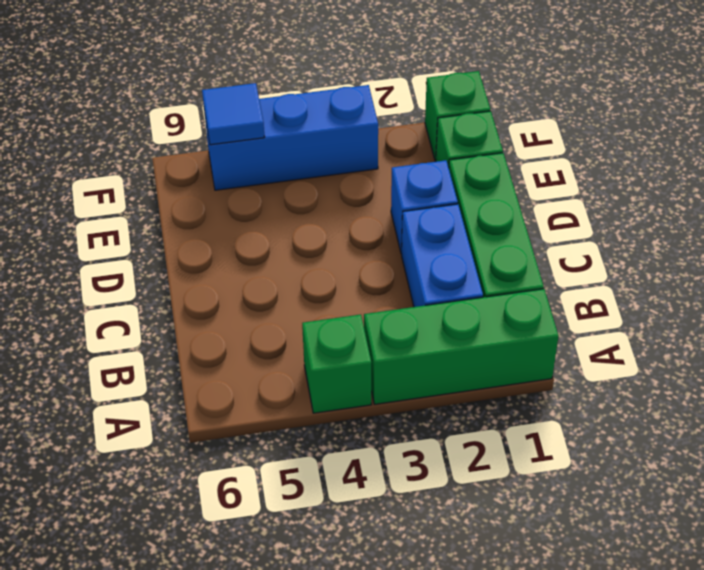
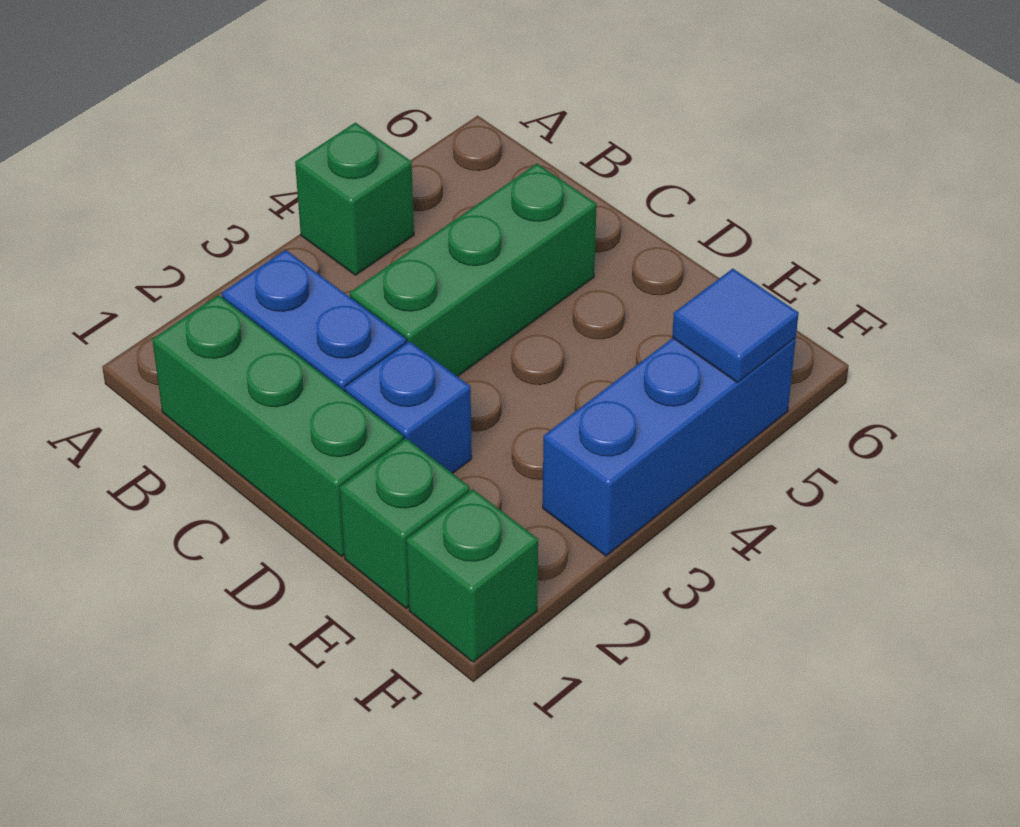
green 1x3 brick [364,289,558,404] -> green 1x3 brick moved to [350,164,597,377]

